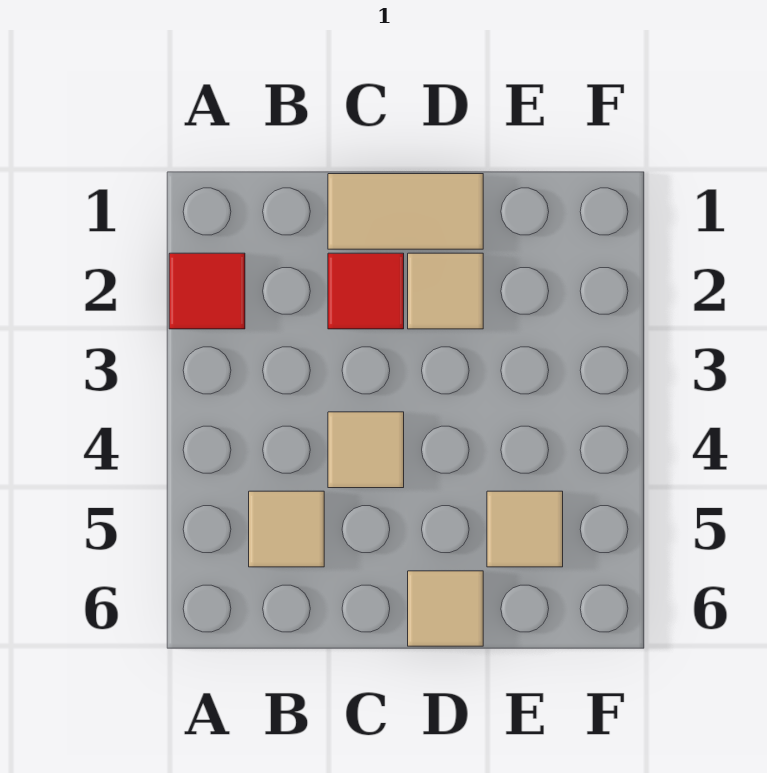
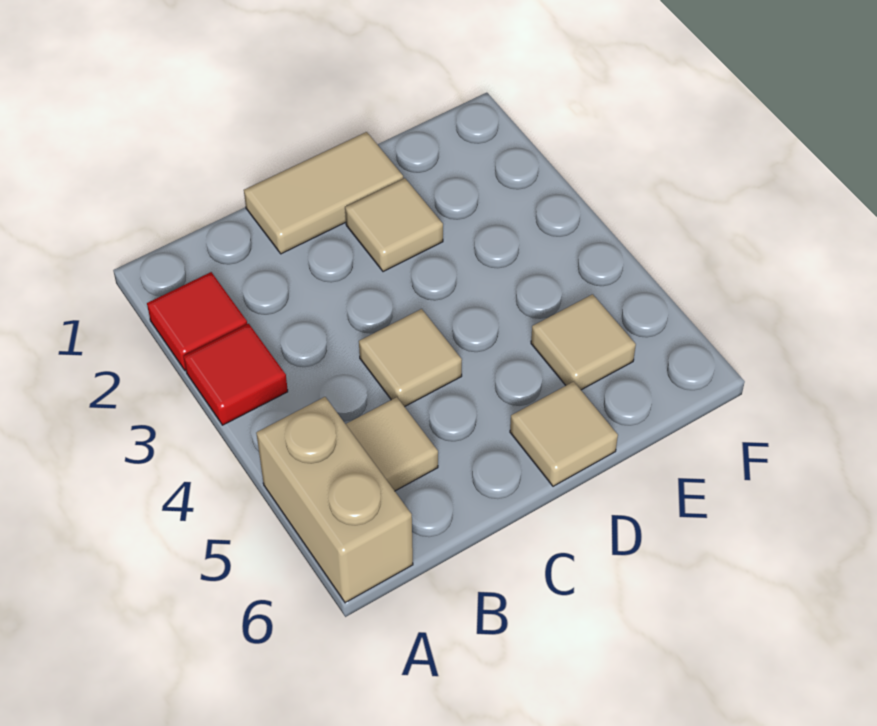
none -> tan 1x2 brick [256,397,413,603]
red 1x1 tile [328,253,404,329] -> red 1x1 tile moved to [184,324,288,425]

